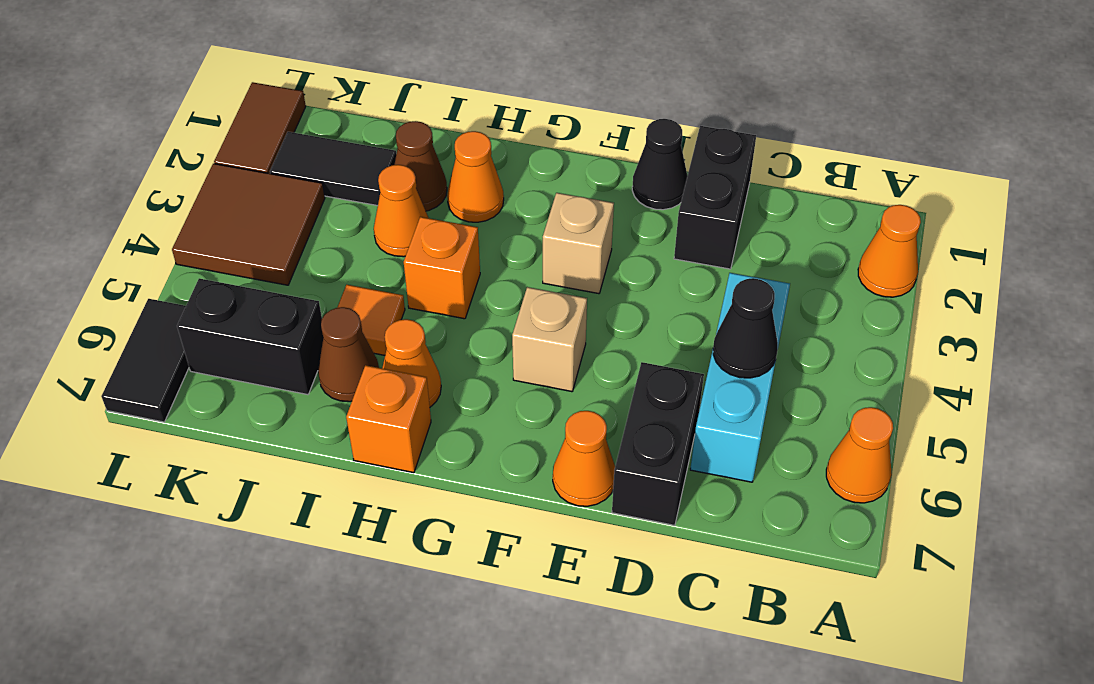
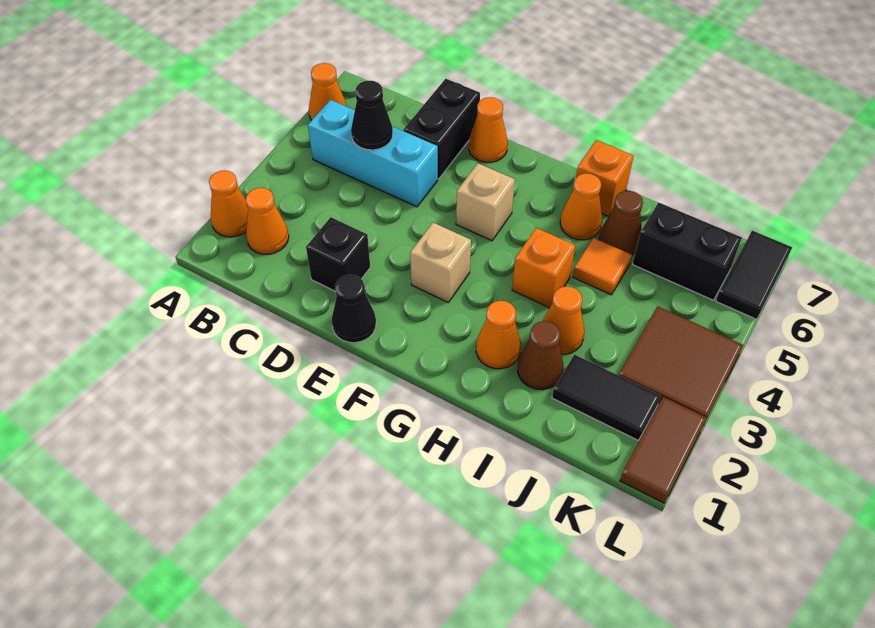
none -> orange 1x1 cone [246,188,289,254]
cyan 1x3 brick [690,273,790,482] -> cyan 1x3 brick turned to [308,100,438,207]
black 1x2 brick [674,126,756,269] -> black 1x1 brick [306,217,370,292]

